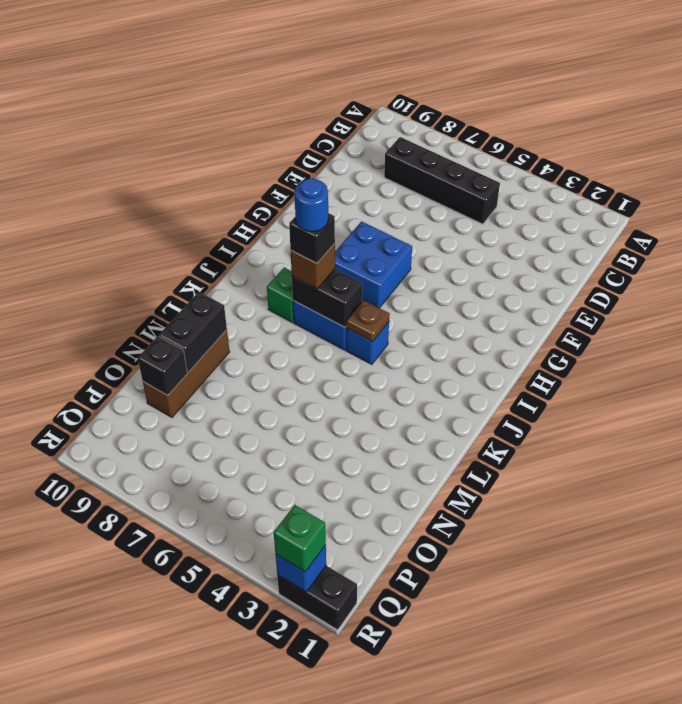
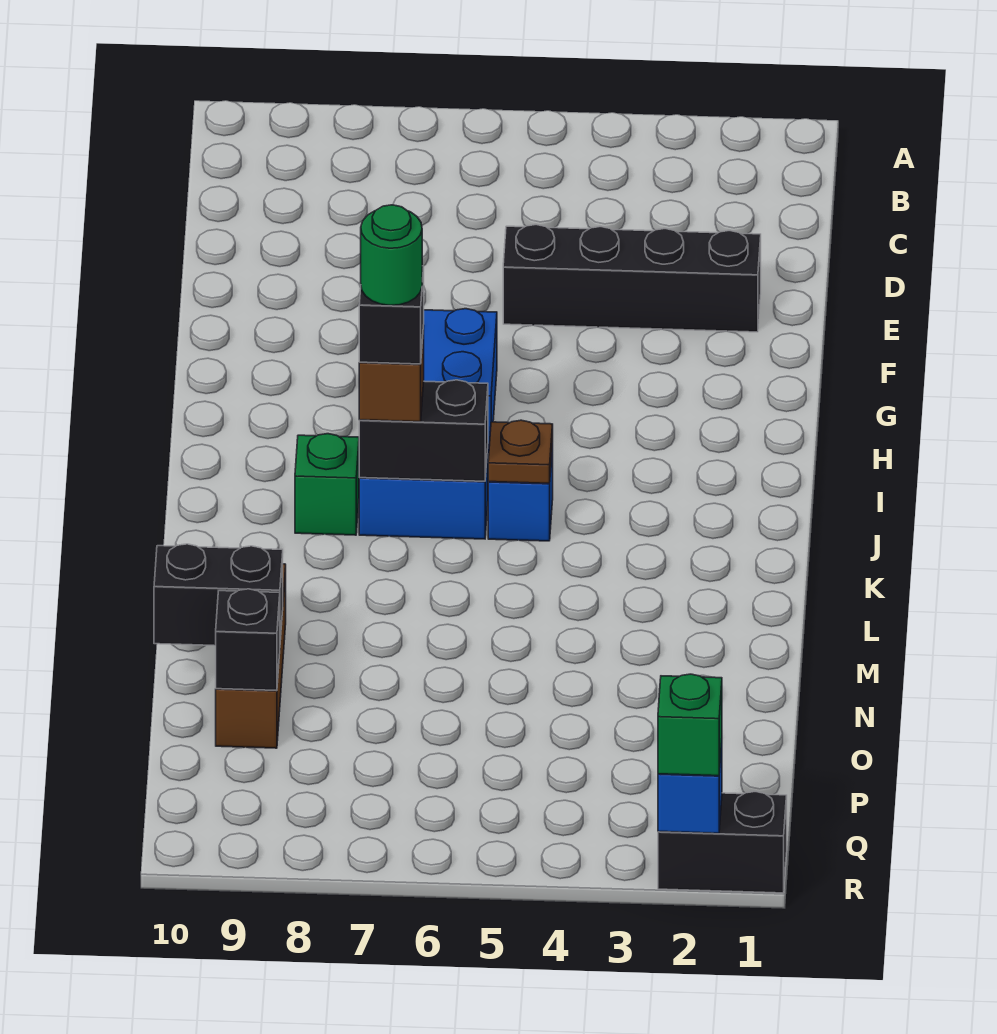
black 1x4 brick [384,137,500,224] -> black 1x4 brick moved to [503,225,761,332]
blue 1x1 round brick [294,178,328,232] -> green 1x1 round brick [361,205,422,305]
black 1x2 brick [159,292,227,372] -> black 1x2 brick turned to [154,544,283,646]

